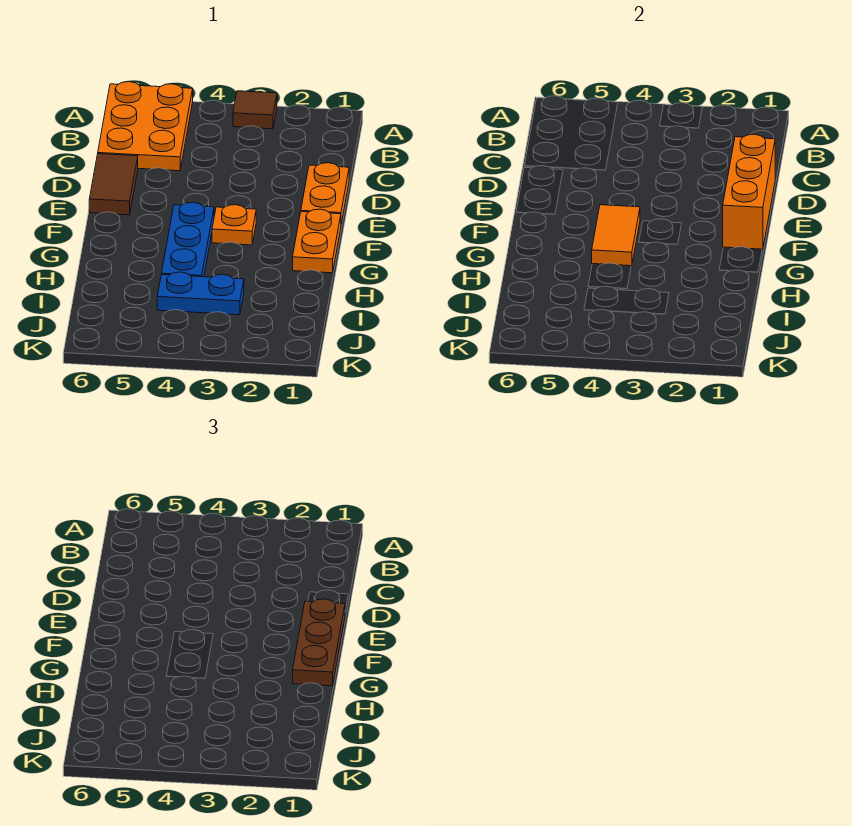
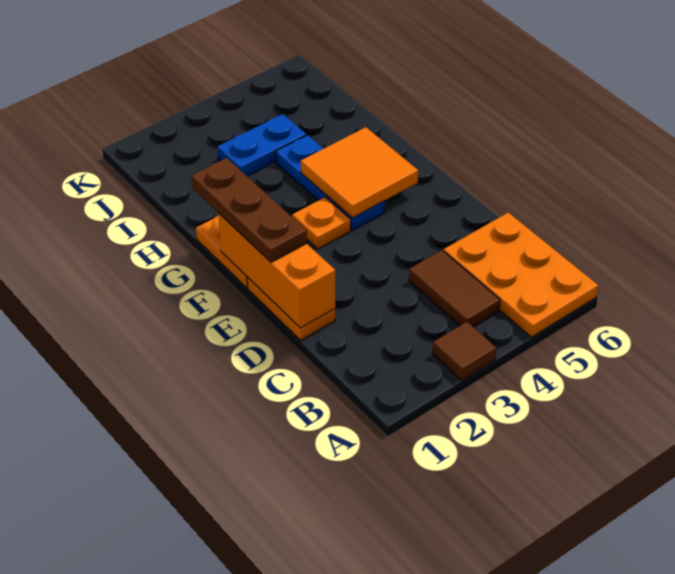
brown 1x2 tile [89,154,138,215] -> brown 1x2 tile moved to [409,250,500,327]
orange 1x2 tile [592,205,640,266] -> orange 2x2 tile [301,127,418,218]

